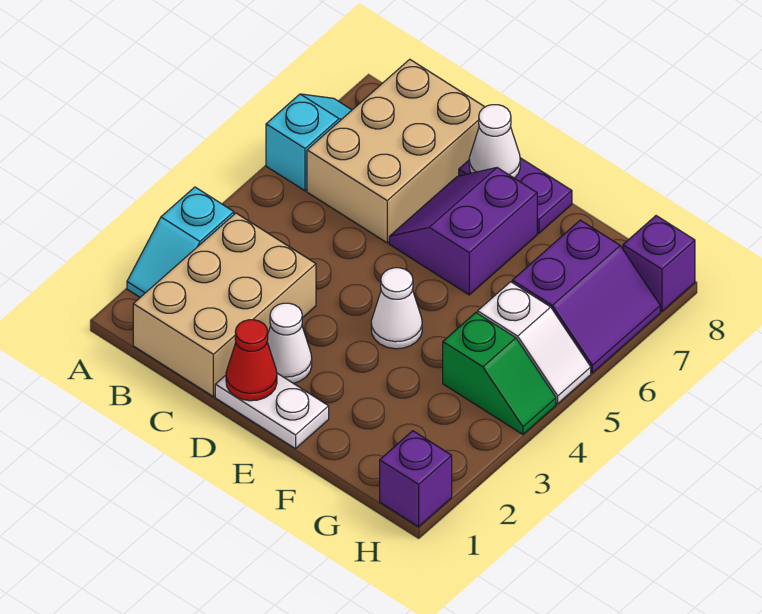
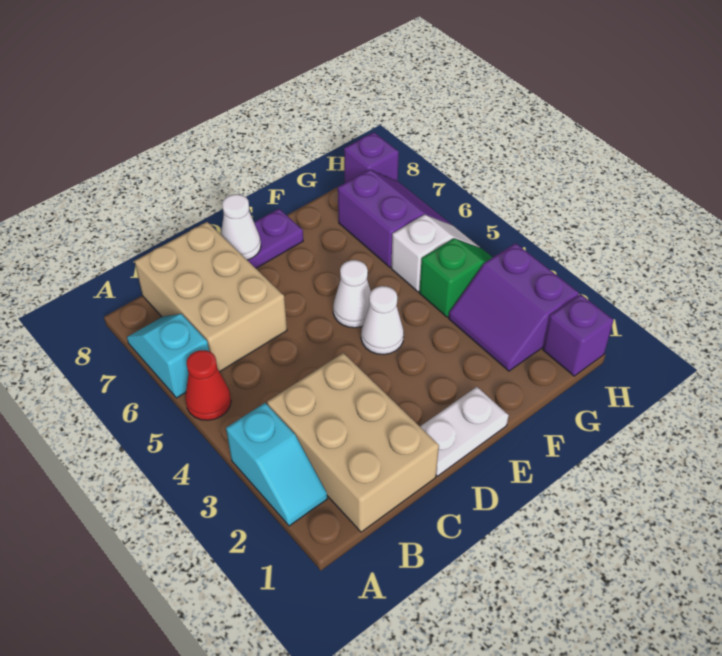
red 1x1 cone [226,320,277,401] -> red 1x1 cone moved to [185,350,231,420]
white 1x1 cone [267,303,312,383] -> white 1x1 cone moved to [333,260,371,328]
purple 2x2 slope [389,168,537,295] -> purple 2x2 slope moved to [449,243,579,371]

